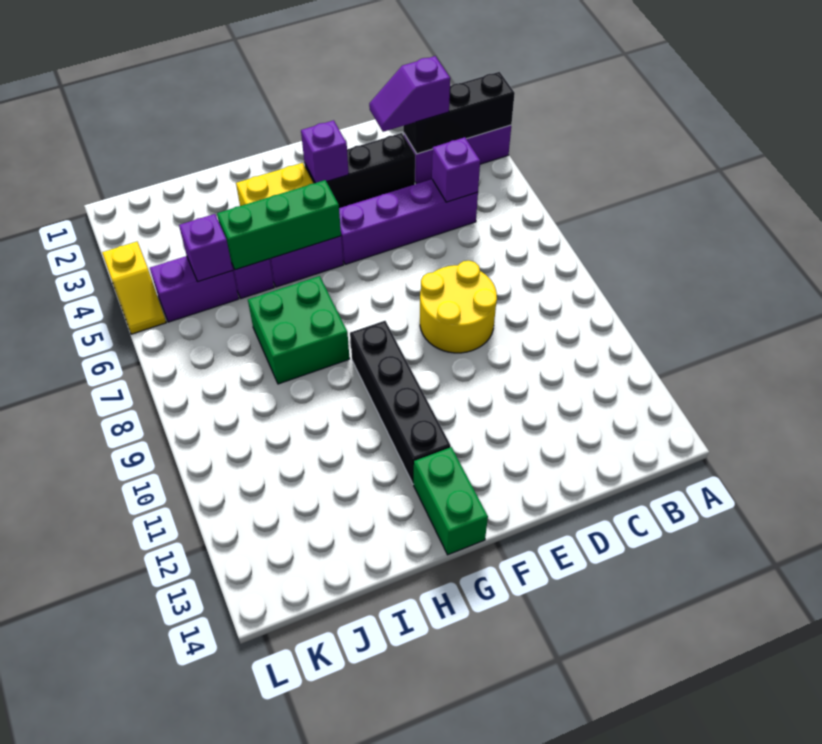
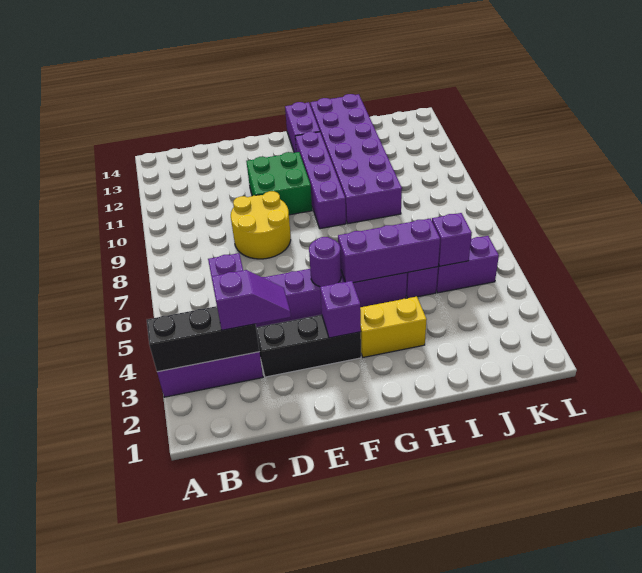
none -> purple 1x1 round brick [309,237,341,287]
green 1x3 brick [217,180,341,270] -> purple 1x3 brick [338,219,440,283]
black 1x4 brick [350,321,451,484] -> purple 1x4 brick [295,132,346,229]
green 1x2 brick [414,447,488,555] -> purple 1x2 brick [285,102,320,153]
green 2x2 brick [248,276,350,384] -> green 2x2 brick moved to [246,152,312,215]
none -> purple 2x6 brick [310,94,402,224]
yellow 1x2 slope [102,242,166,334] -> none

